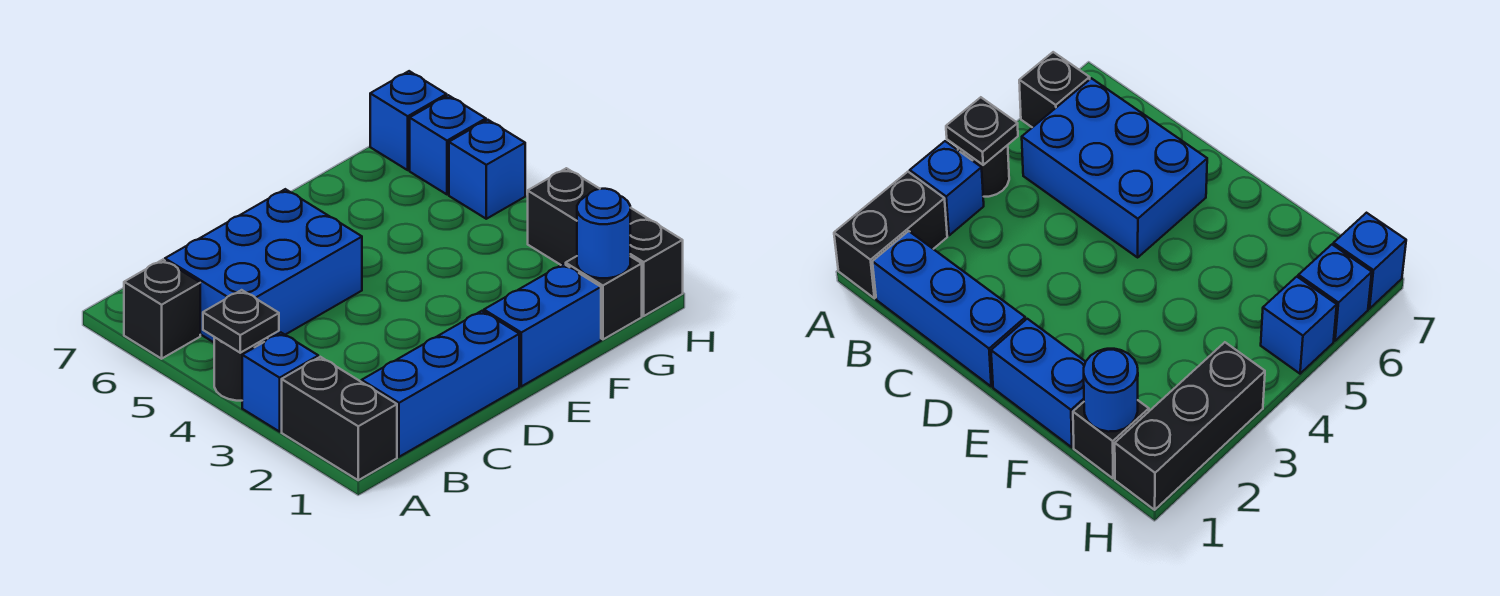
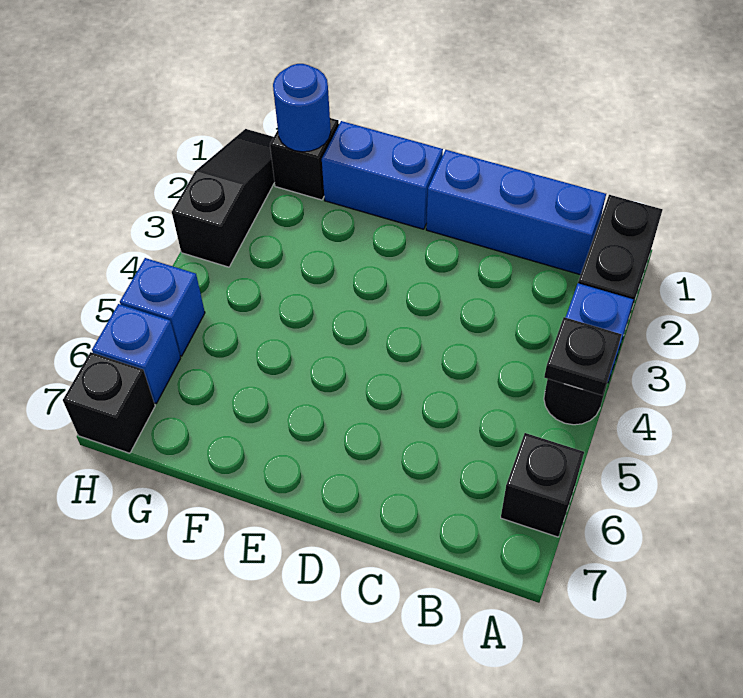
blue 2x3 brick [165,189,362,342] -> none
black 1x3 brick [528,168,683,316] -> black 1x3 slope [172,129,275,267]
blue 1x1 brick [370,71,447,170] -> black 1x1 brick [63,352,155,453]

